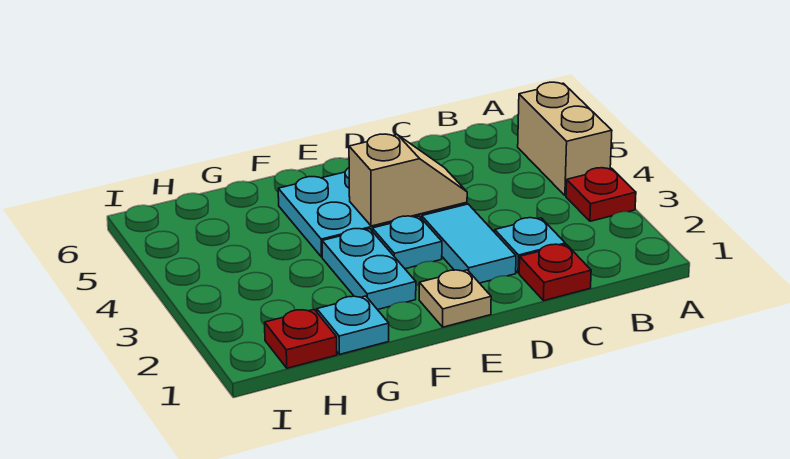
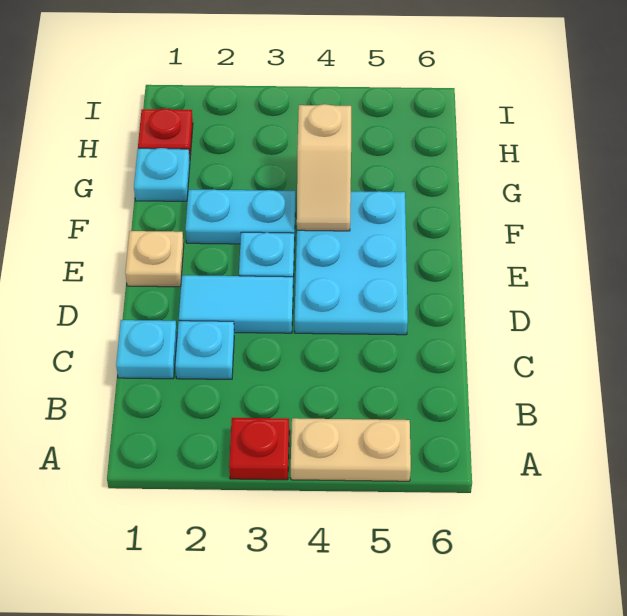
tan 1x2 brick [518,82,612,196] -> tan 1x2 plate [291,418,411,481]
red 1x1 plate [519,244,591,301] -> cyan 1x1 plate [116,320,177,379]
tan 1x2 slope [349,134,467,226] -> tan 1x2 slope moved to [297,104,351,231]

